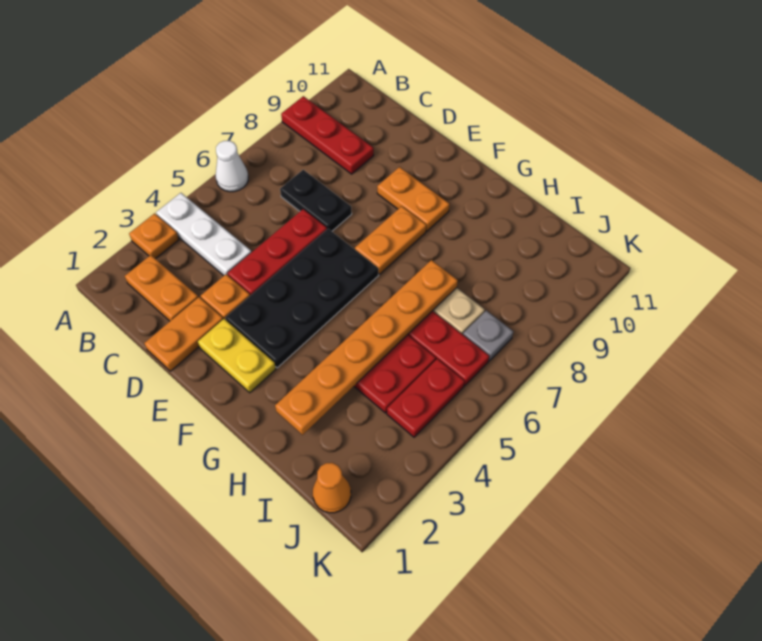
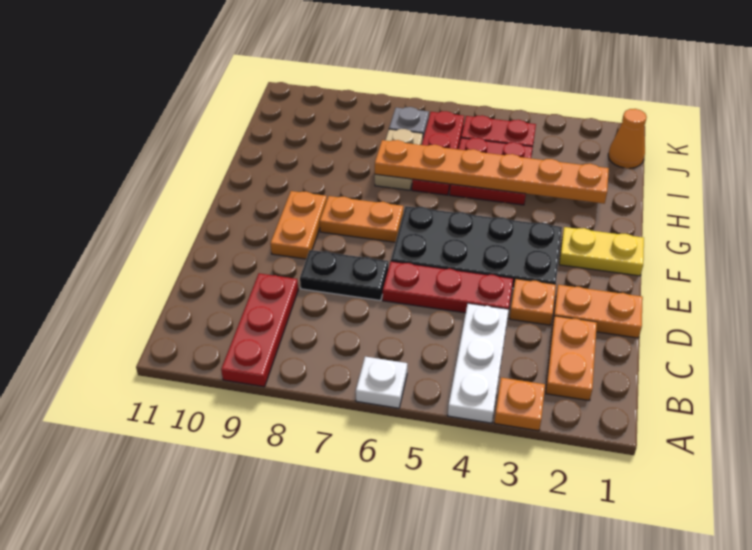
white 1x1 cone [216,141,248,192] -> white 1x1 plate [356,357,407,408]
black 1x2 plate [280,170,352,231] -> black 1x2 plate turned to [300,250,388,300]
yellow 1x2 plate [198,319,276,393] -> yellow 1x2 plate turned to [559,227,644,276]

